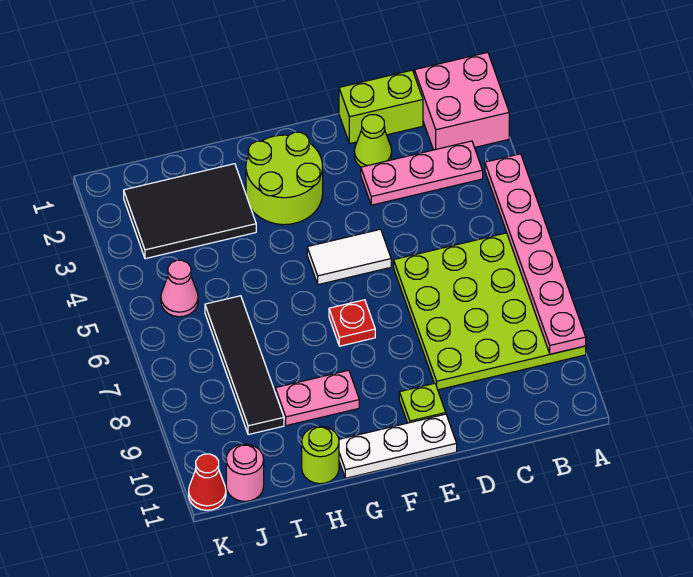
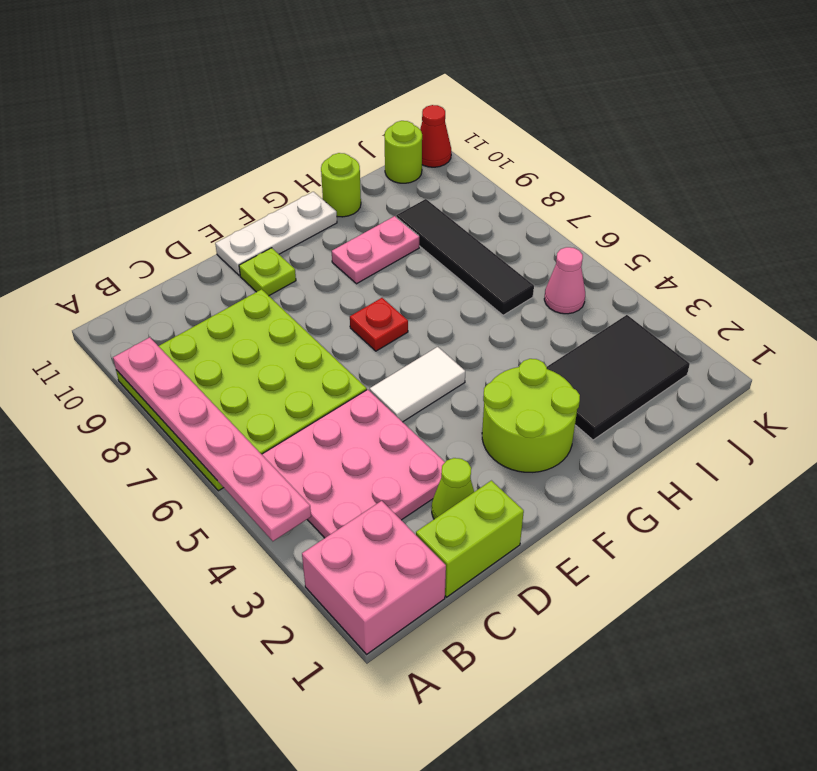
pink 1x3 plate [361,141,483,205] -> pink 3x3 plate [262,389,445,538]
pink 1x1 round brick [226,444,264,501] -> lime 1x1 round brick [384,121,422,183]

